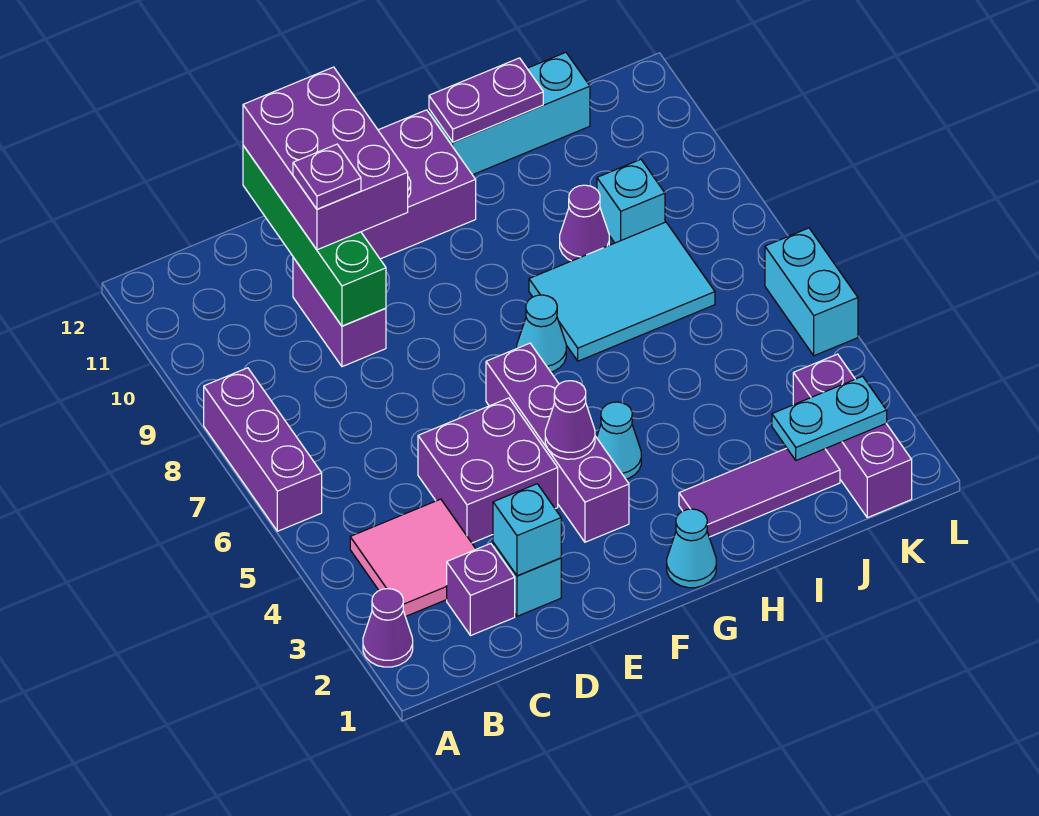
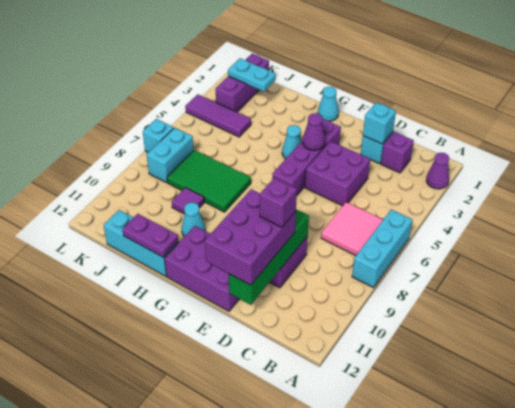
purple 1x3 brick [204,368,322,531] -> cyan 1x3 brick [352,209,412,288]
pink 2x2 tile [350,499,476,617] -> pink 2x2 tile moved to [321,202,383,256]
purple 1x1 plate [293,144,361,209] -> purple 1x1 brick [260,178,297,227]
cyan 1x1 cone [517,295,566,372] -> cyan 1x1 cone moved to [181,202,205,237]
purple 1x3 tile [679,448,840,537] -> purple 1x3 tile moved to [185,94,251,137]
cyan 2x3 tile [529,222,715,361] -> green 2x3 tile [167,150,251,212]
purple 1x1 cone [560,185,609,261] -> purple 1x1 tile [172,188,204,214]
cyan 1x1 brick [597,159,665,243] -> cyan 1x1 brick moved to [143,119,174,152]
cyan 1x2 brick [765,228,858,356] -> cyan 1x2 brick moved to [147,128,193,183]

